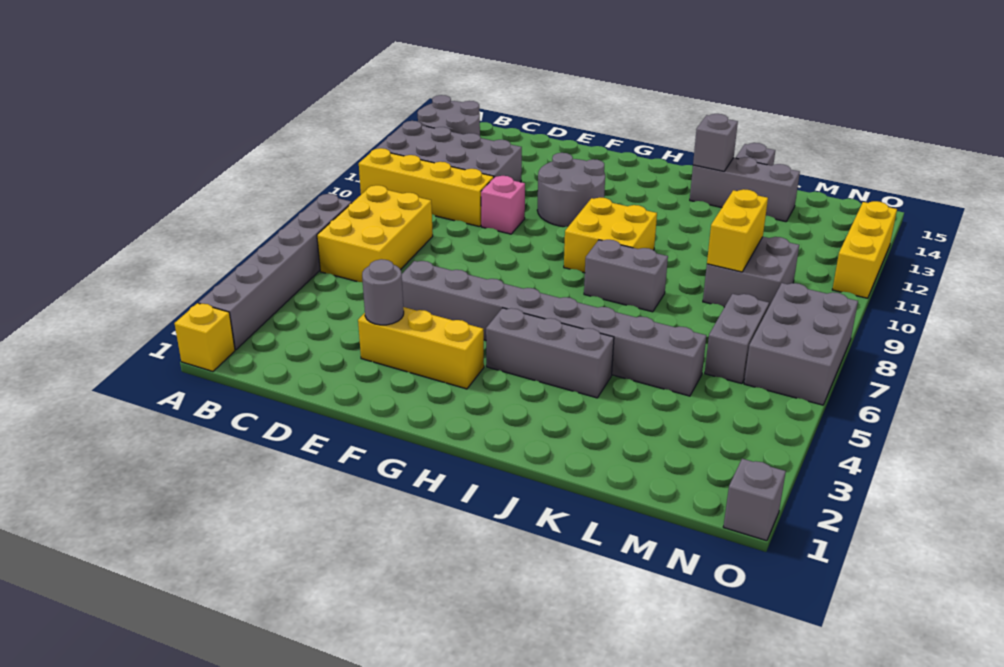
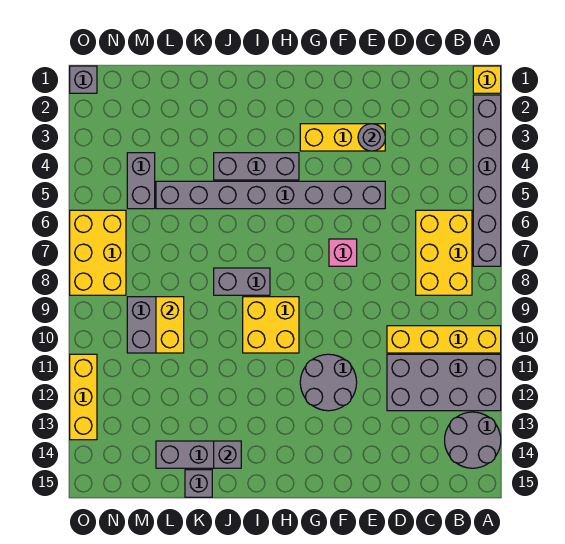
pink 1x1 brick [481,176,525,234] -> pink 1x1 brick moved to [329,239,357,266]
grey 1x2 brick [705,294,769,384] -> grey 1x2 brick moved to [127,153,155,209]
grey 2x3 brick [744,283,858,405] -> yellow 2x3 brick [70,210,126,295]

